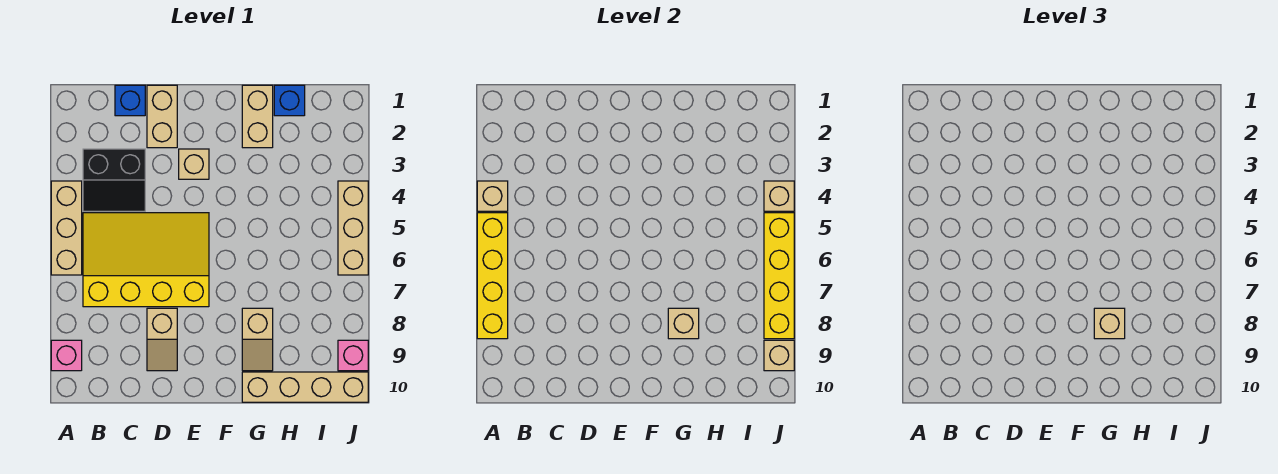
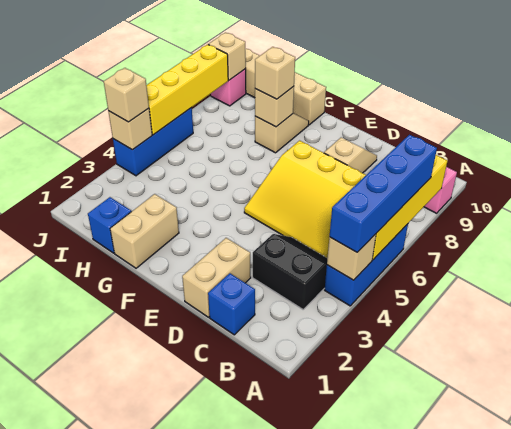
tan 1x3 brick [51,181,82,275] -> blue 1x3 brick [325,224,408,306]
none -> blue 1x4 brick [330,135,437,252]
tan 1x1 brick [179,149,209,179] -> tan 1x1 brick moved to [104,68,149,122]
tan 1x3 brick [338,181,368,275] -> blue 1x3 brick [113,108,193,176]

